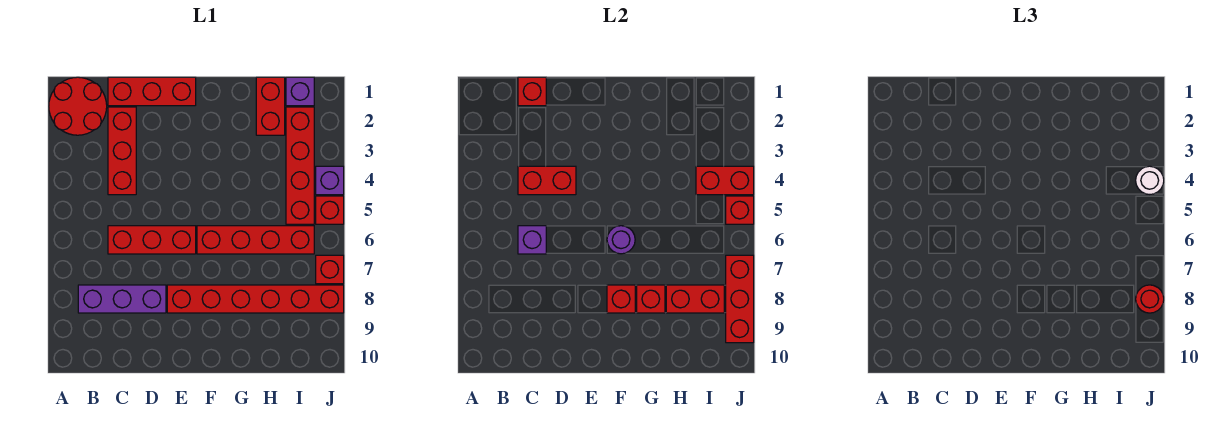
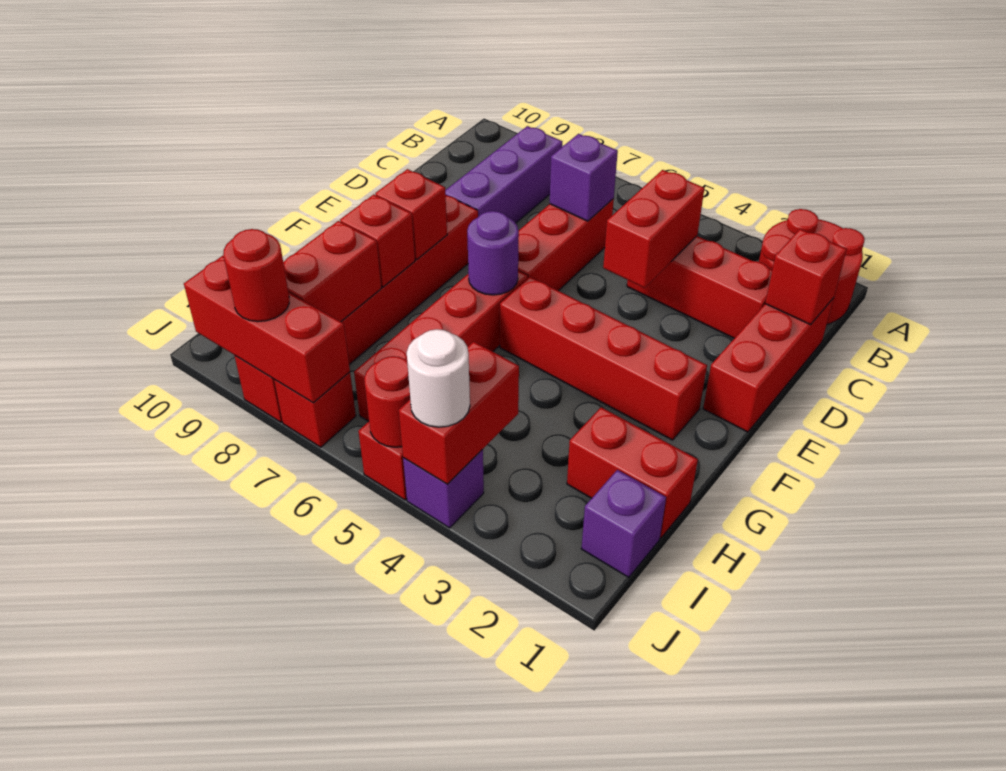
red 1x4 brick [286,107,314,224] -> red 1x4 brick moved to [500,277,707,440]
red 1x1 brick [726,196,754,224] -> red 1x1 round brick [364,356,410,447]

